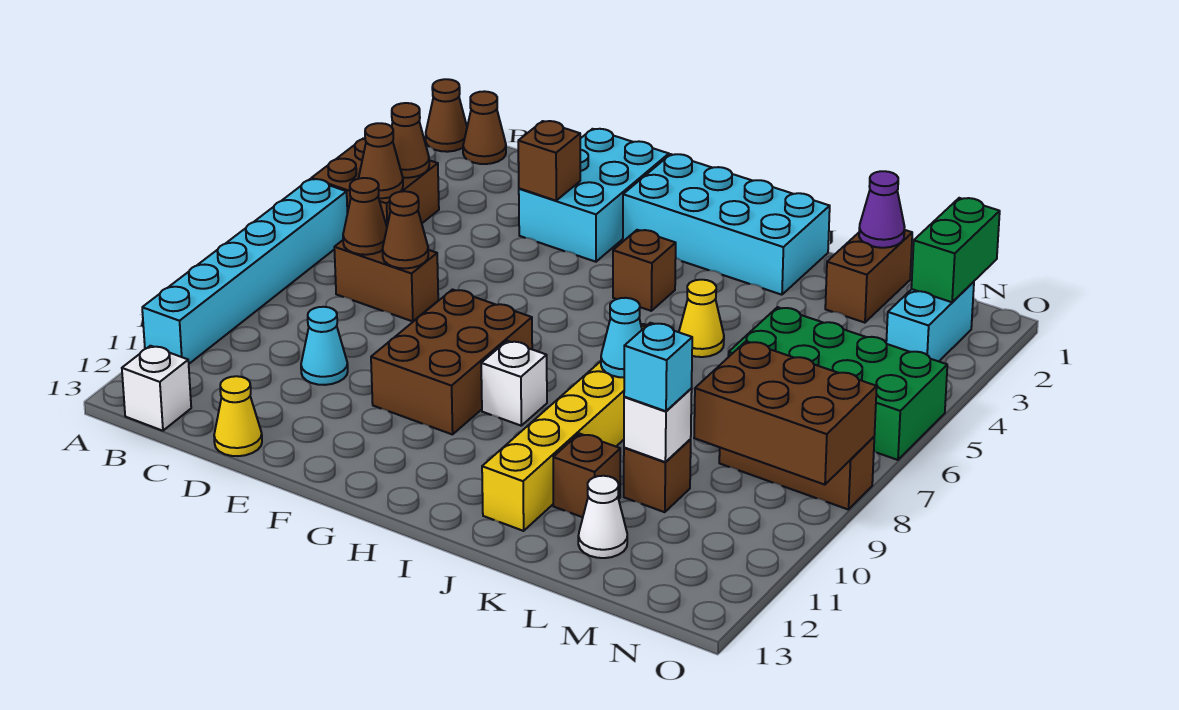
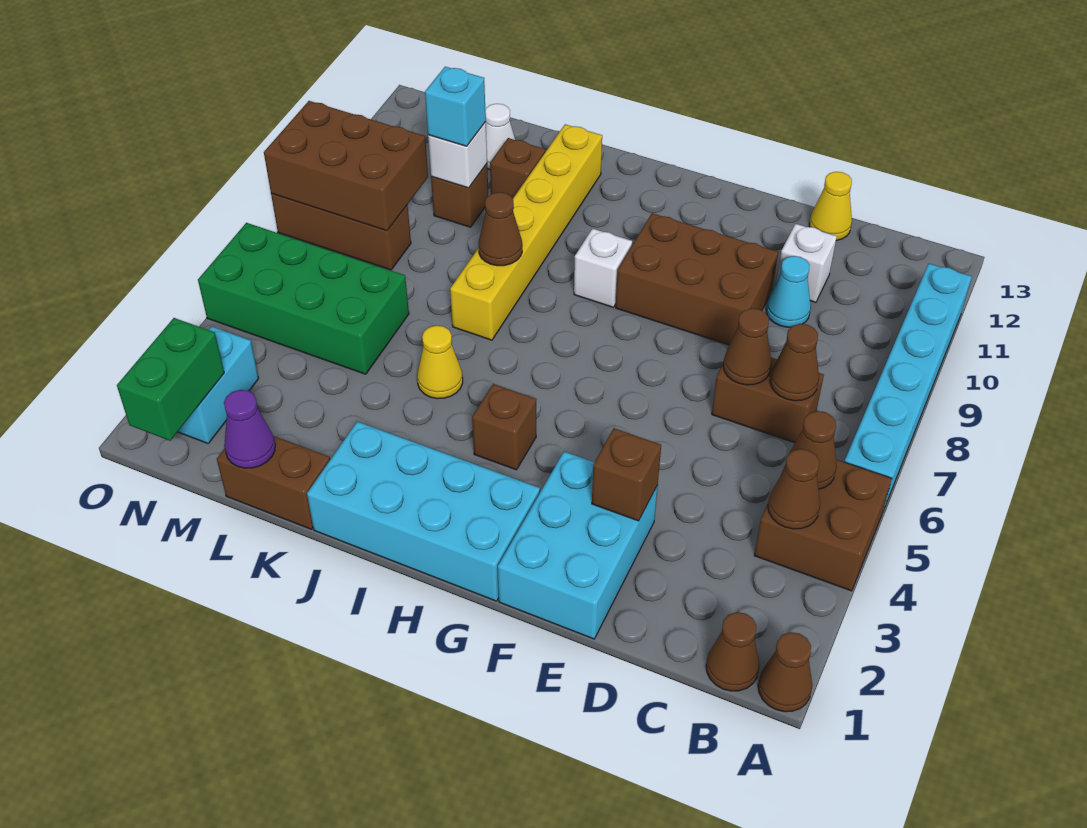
white 1x1 brick [122,346,191,431] -> white 1x1 brick moved to [777,224,837,302]
brown 2x3 brick [371,290,532,435] -> brown 2x3 brick turned to [616,213,778,345]
cyan 1x1 cone [601,298,642,377] -> brown 1x1 cone [479,192,522,266]
brown 1x2 brick [825,230,912,323] -> brown 1x2 brick turned to [217,436,330,529]

